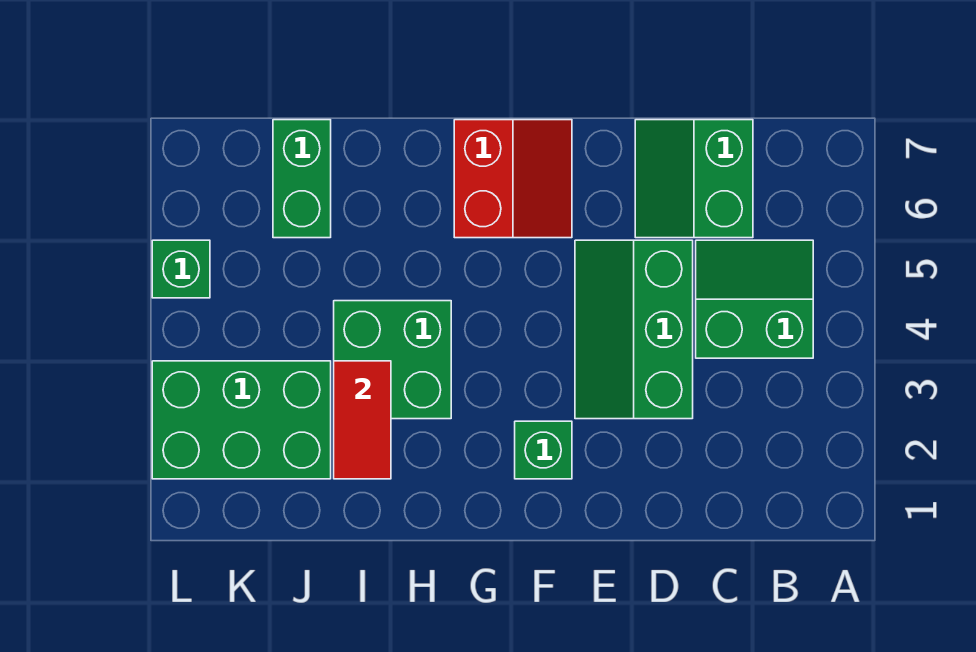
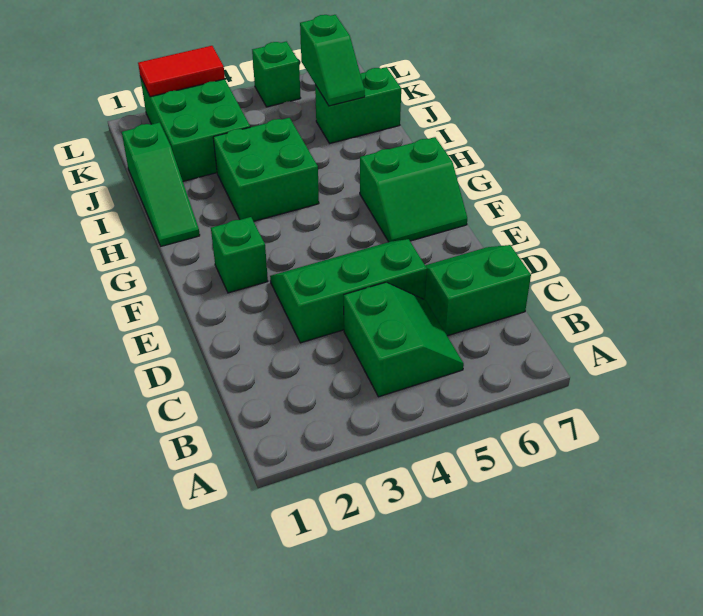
red 2x2 slope [454,120,572,238] -> green 2x2 slope [360,137,467,242]
none -> green 1x3 slope [122,123,200,246]
red 1x2 tile [334,361,391,479] -> red 1x2 tile moved to [138,46,225,97]
none -> green 1x2 slope [300,15,365,106]

